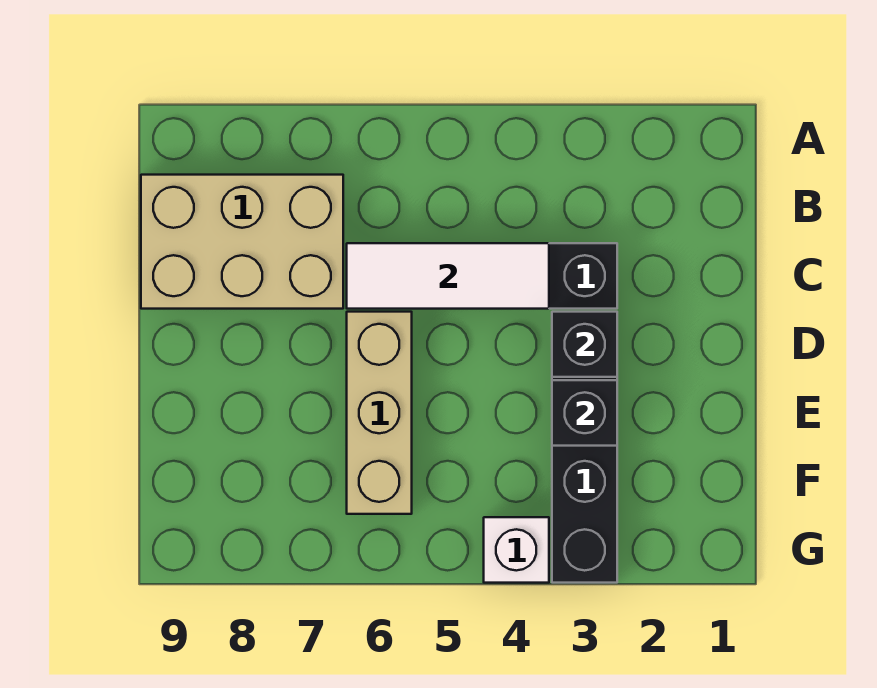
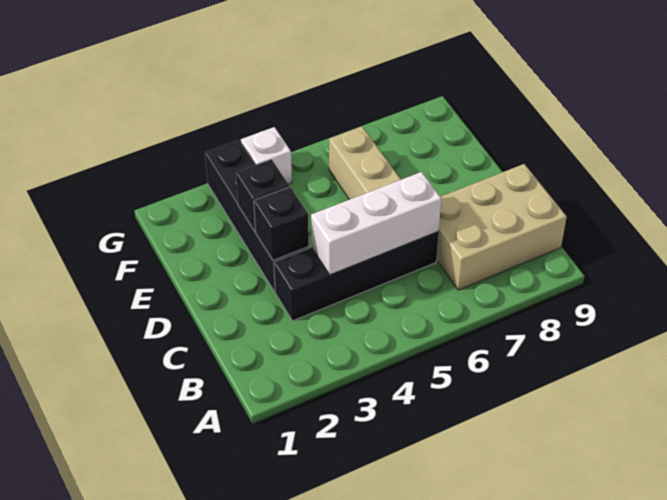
white 1x3 tile [347,243,549,309] -> white 1x3 brick [311,172,441,275]

